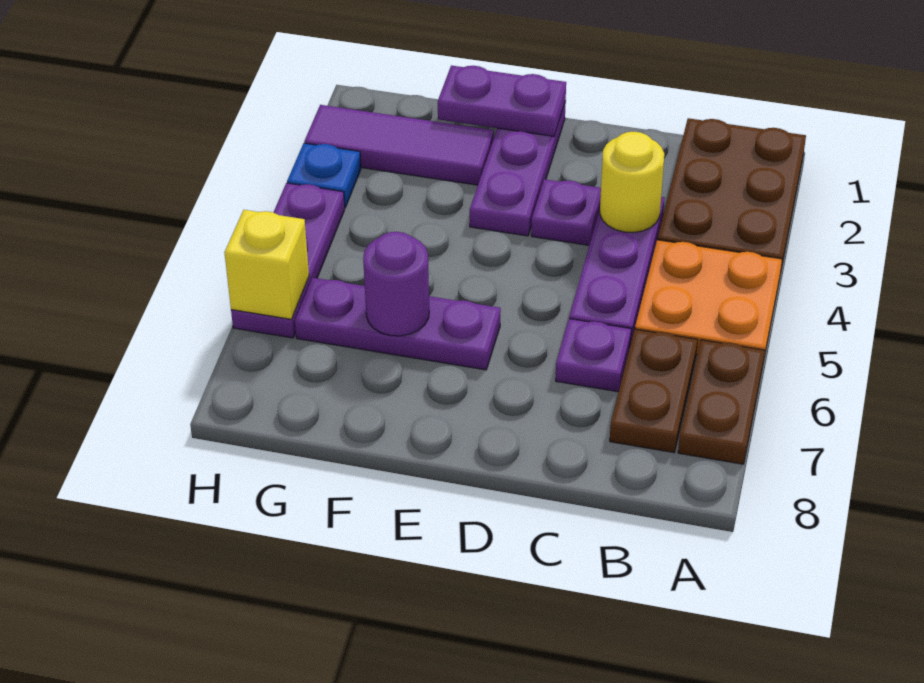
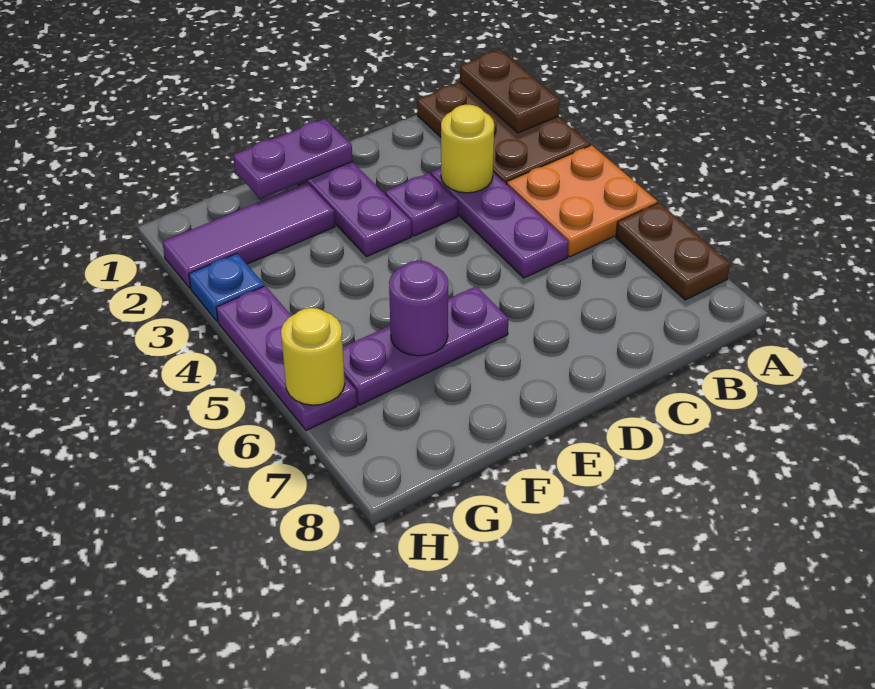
brown 1x2 plate [610,329,698,453] -> brown 1x2 plate moved to [460,50,559,133]
purple 1x1 plate [556,319,631,392] -> none
yellow 1x1 brick [224,210,309,319] -> yellow 1x1 round brick [281,308,345,405]

